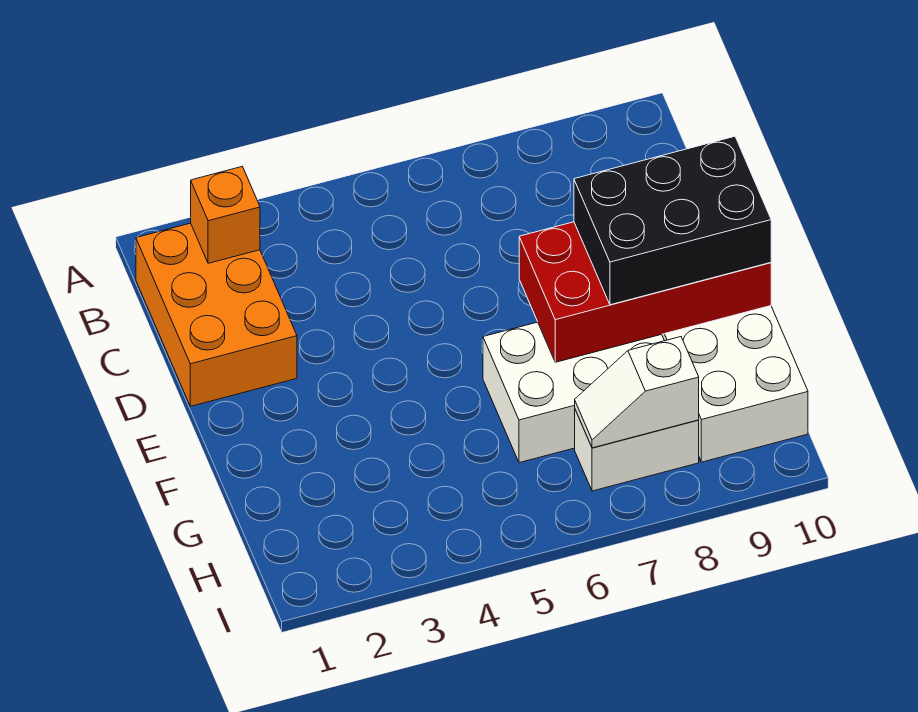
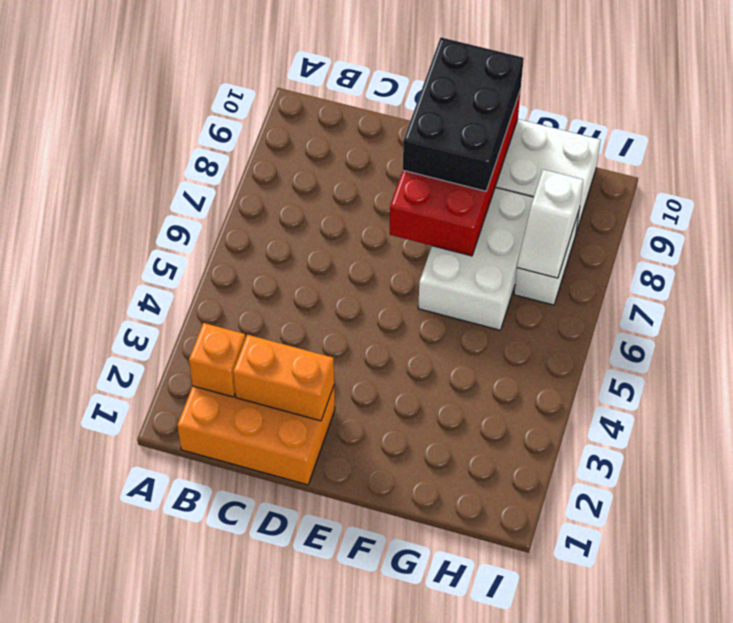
none -> orange 1x2 brick [233,335,334,421]

